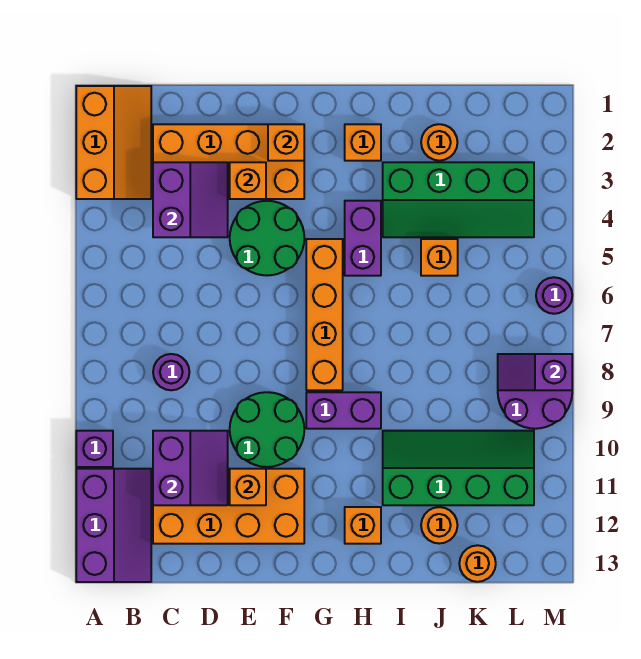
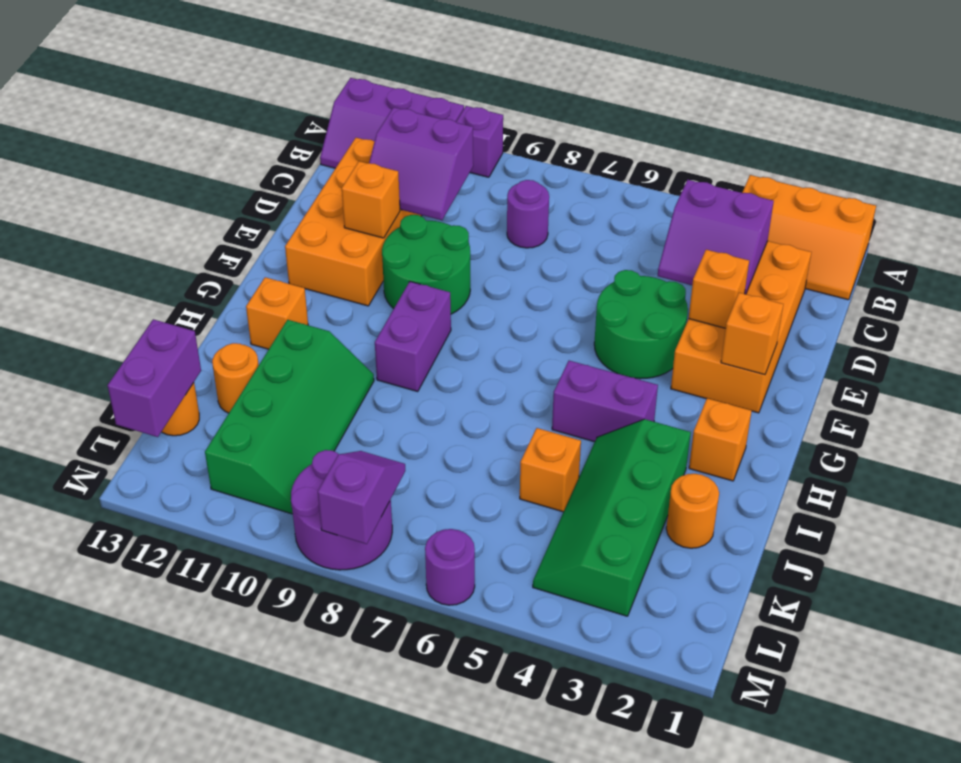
orange 1x4 brick [306,239,343,390] -> none
none -> purple 1x2 brick [108,319,201,437]

